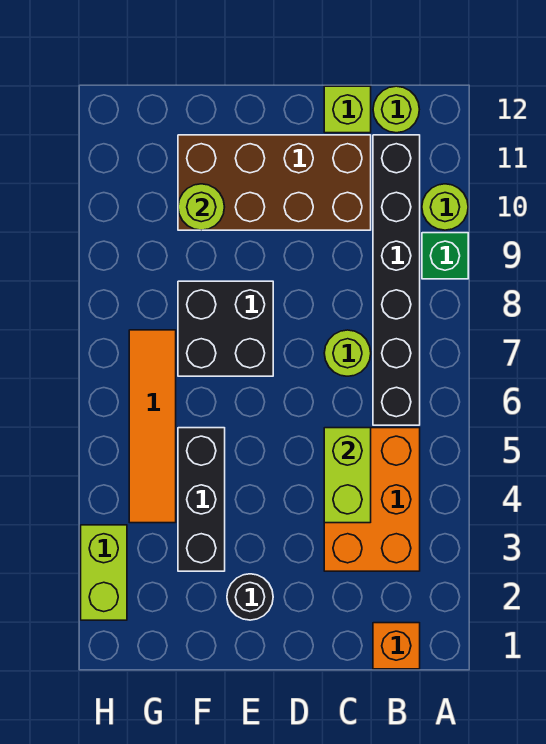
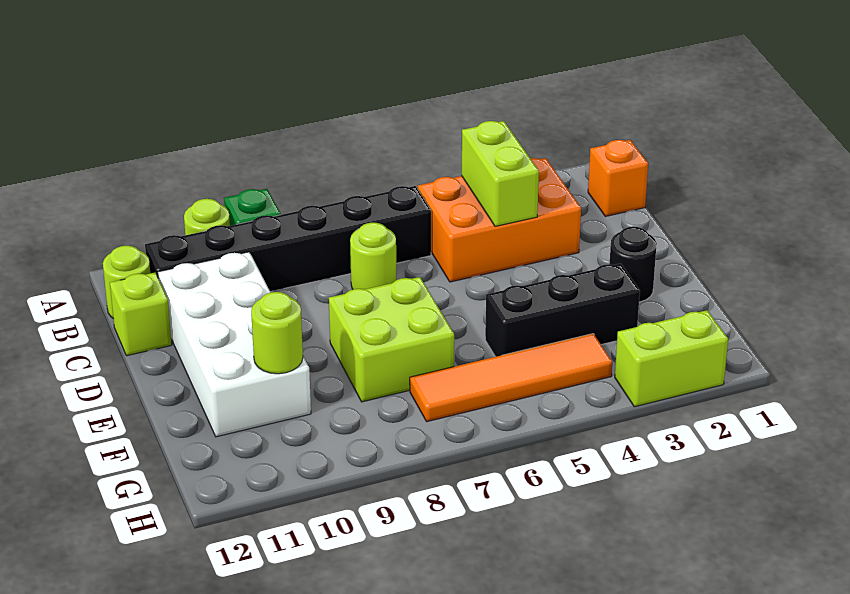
lime 1x2 brick [324,428,371,523] -> lime 1x2 brick turned to [462,121,539,226]
brown 2x4 brick [178,135,371,230] -> white 2x4 brick [158,252,311,437]
black 2x2 brick [178,281,273,376] -> lime 2x2 brick [329,277,454,402]

